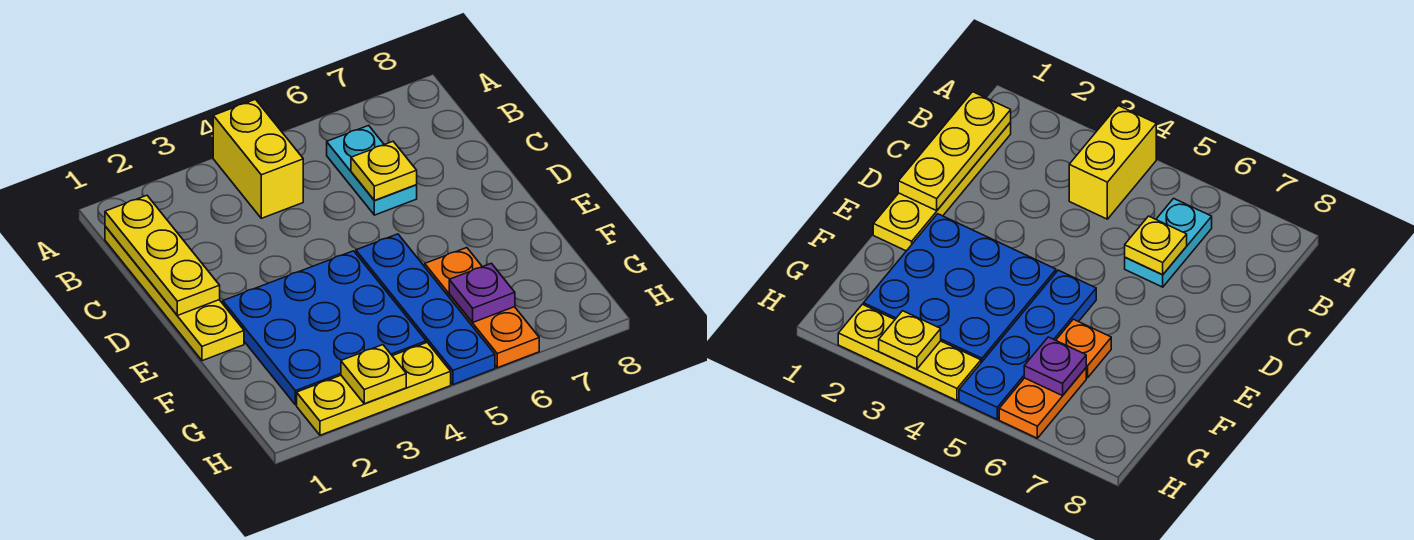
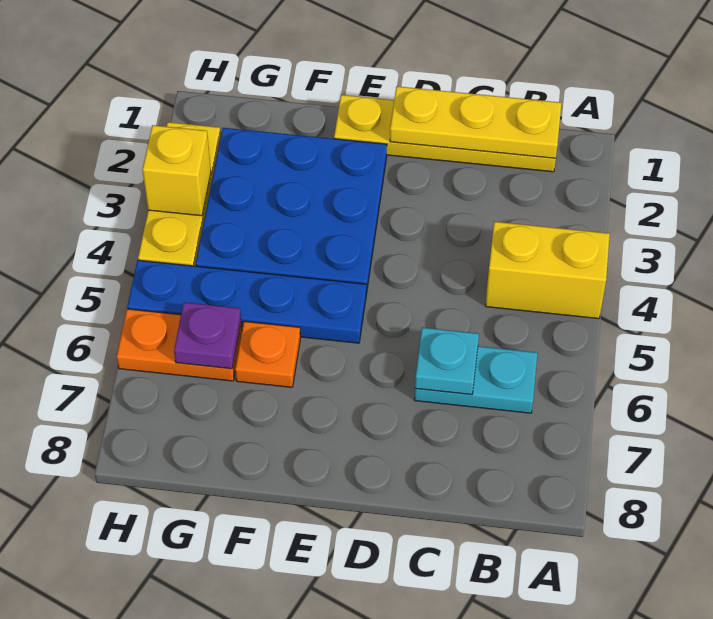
yellow 1x1 plate [351,142,417,200] -> cyan 1x1 plate [415,327,479,395]
yellow 1x1 plate [341,345,406,404] -> yellow 1x1 brick [142,125,211,216]

